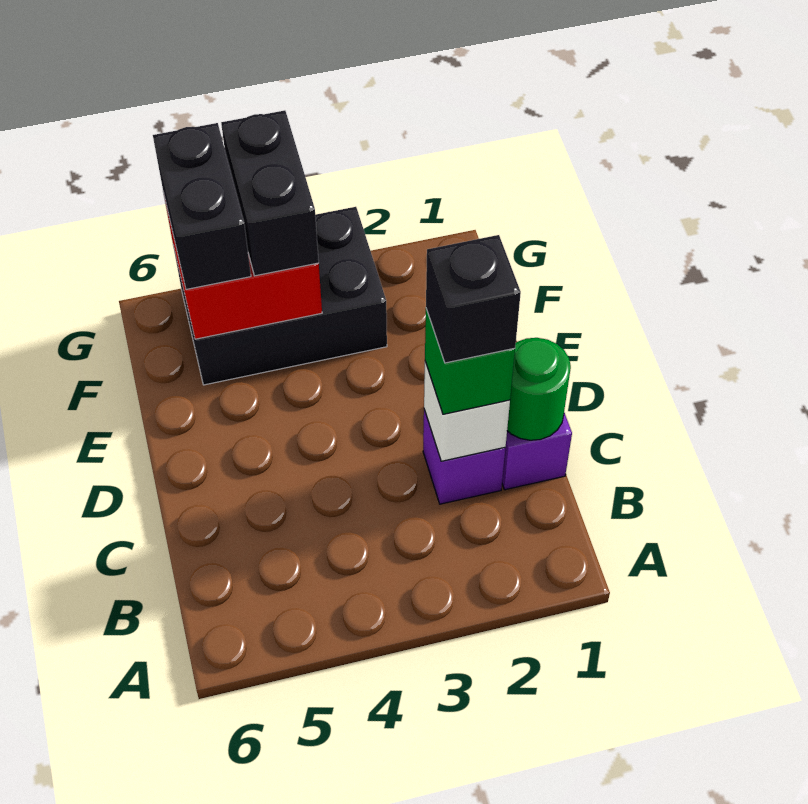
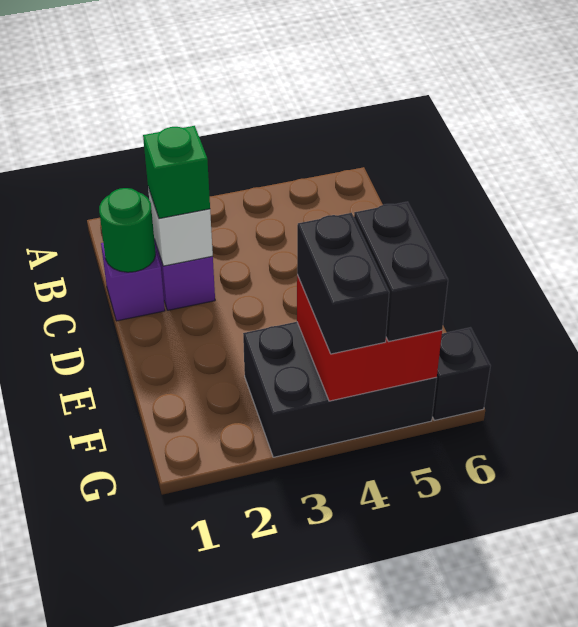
black 1x1 brick [426,235,521,363] -> black 1x1 brick moved to [432,328,490,420]

